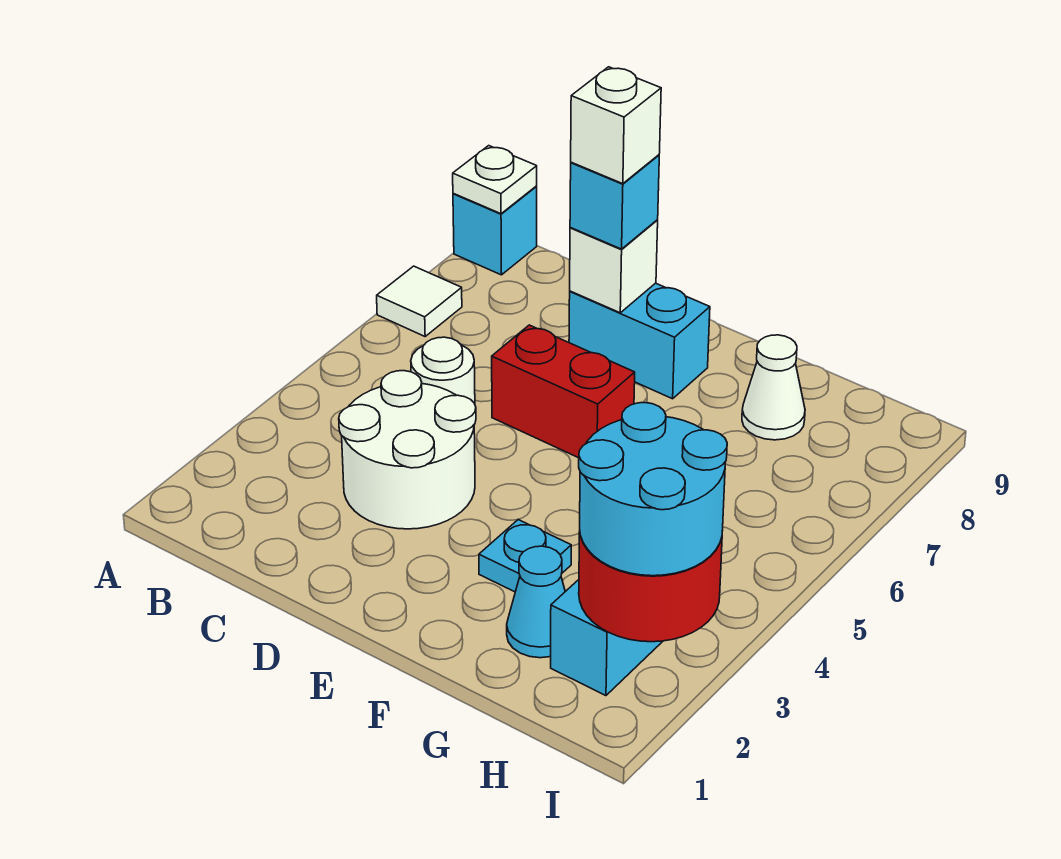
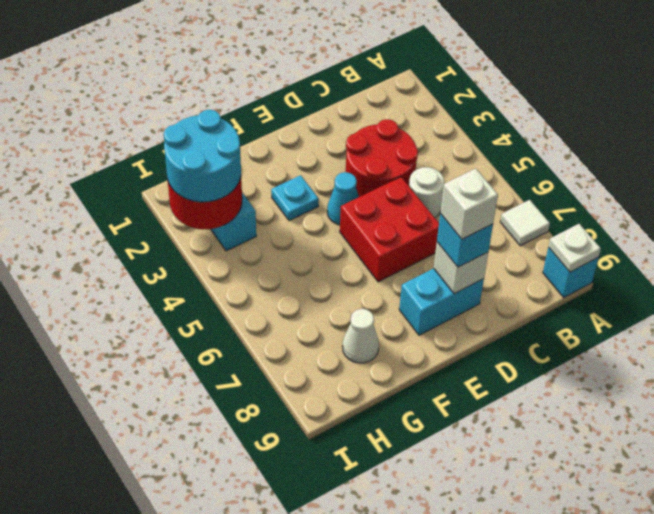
white 2x2 round brick [339,371,476,529] -> red 2x2 round brick [346,119,418,197]
red 1x2 brick [492,325,635,458] -> red 2x2 brick [340,177,439,282]
cyan 1x1 cone [507,546,565,658] -> cyan 1x1 cone moved to [327,172,359,225]

